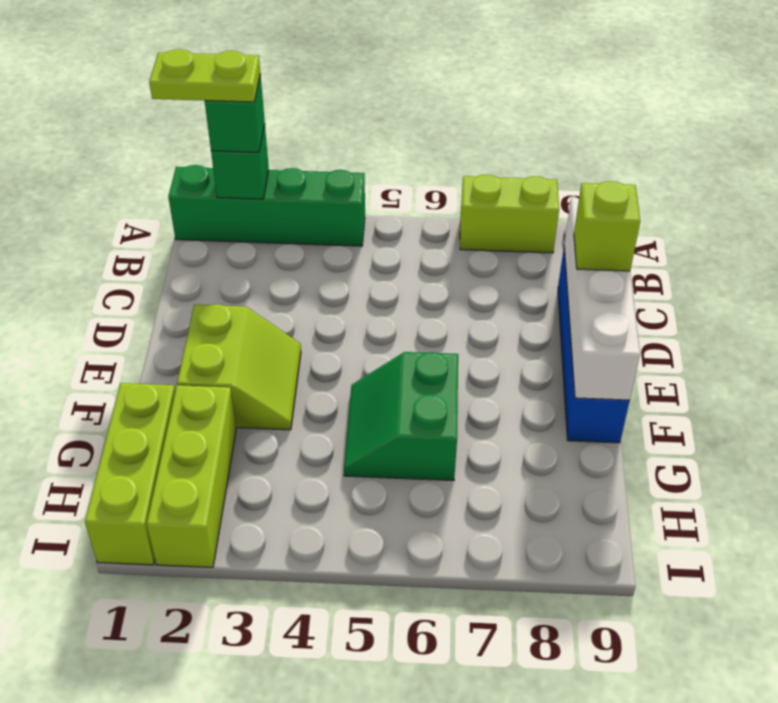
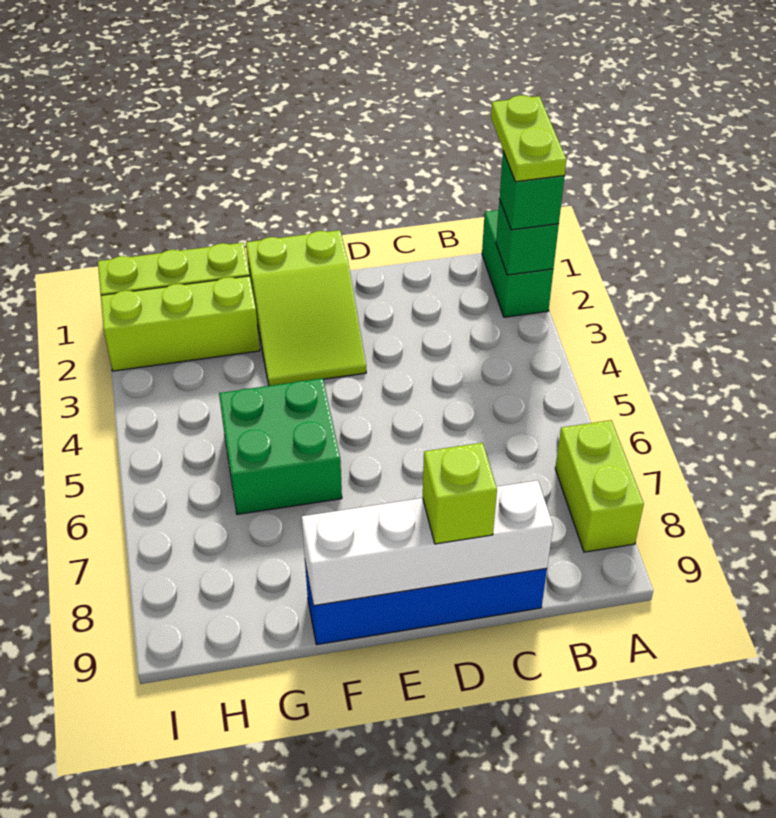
green 1x4 brick [168,165,365,246] -> green 1x2 brick [482,210,553,317]
lime 2x2 slope [177,304,301,430] -> lime 2x3 slope [246,230,366,386]
green 2x2 slope [344,352,458,481] -> green 2x2 brick [219,378,342,514]

